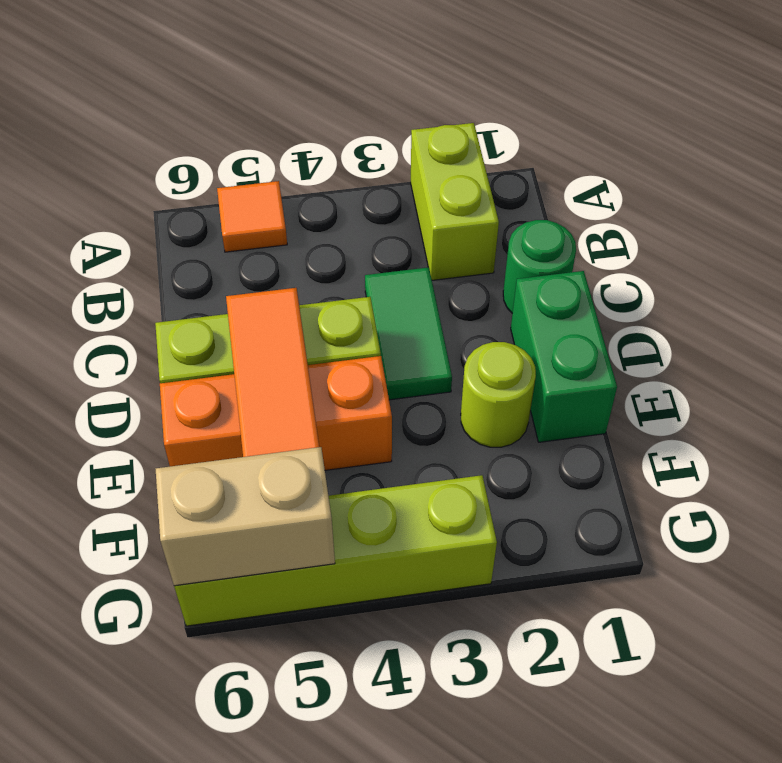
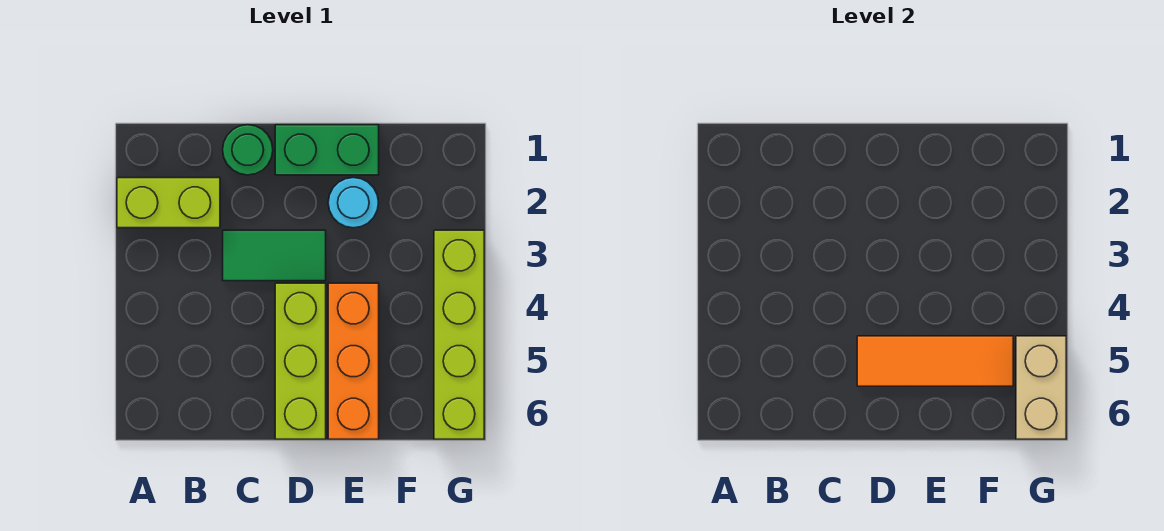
orange 1x1 tile [217,181,287,252] -> none
lime 1x1 round brick [461,342,536,447] -> cyan 1x1 round brick [328,178,379,228]

